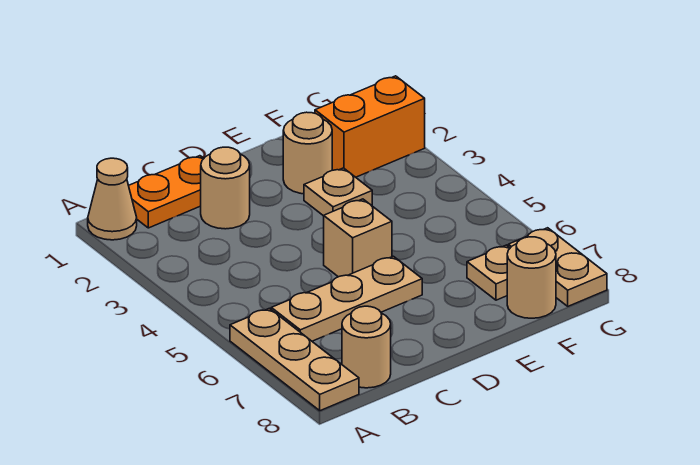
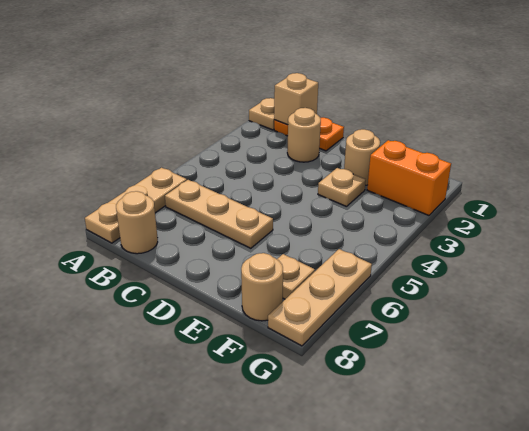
tan 1x1 cone [88,158,137,240] -> tan 1x1 plate [249,98,274,130]
tan 1x1 brick [324,199,392,277] -> tan 1x1 brick moved to [274,73,318,125]
tan 1x2 plate [508,228,607,306] -> tan 1x3 plate [268,249,372,346]

